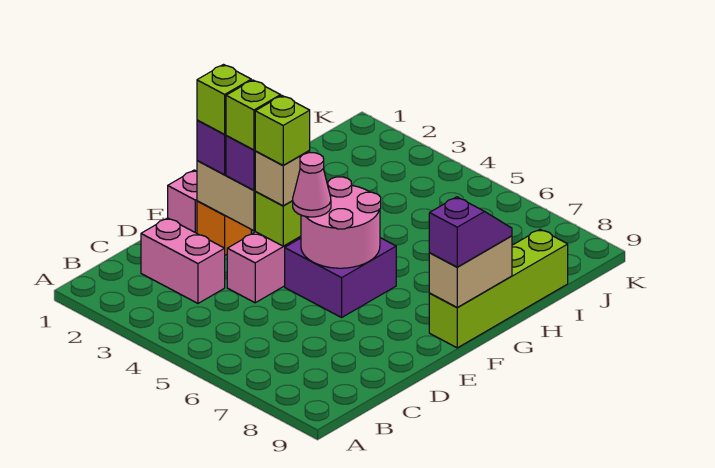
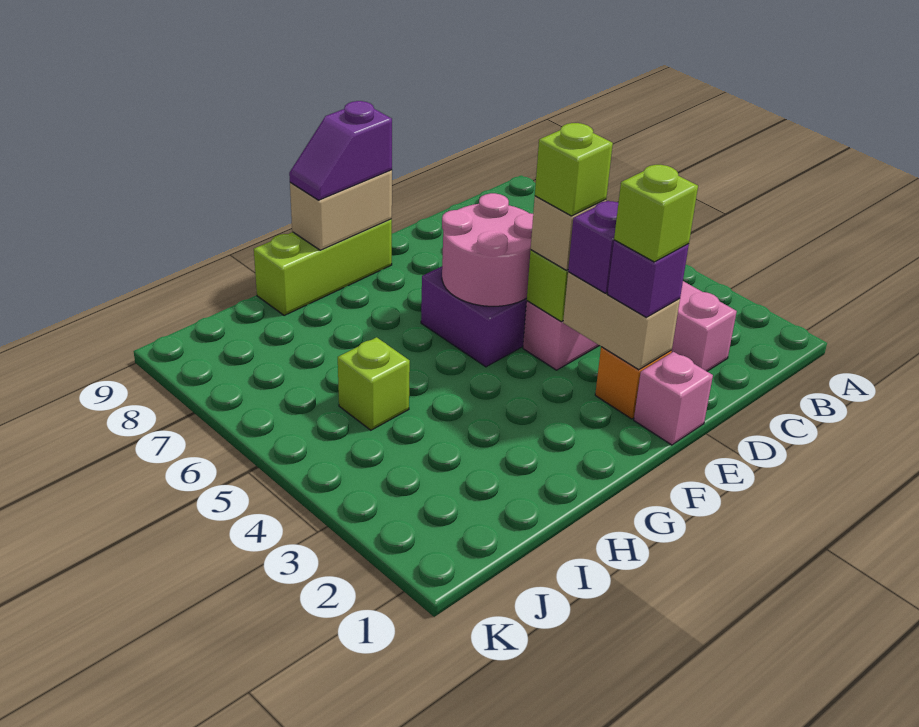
lime 1x1 brick [226,80,281,150] -> lime 1x1 brick moved to [338,337,410,430]
pink 1x1 cone [293,153,331,217] -> none
lime 1x4 brick [429,229,568,348] -> lime 1x3 brick [254,219,392,316]

